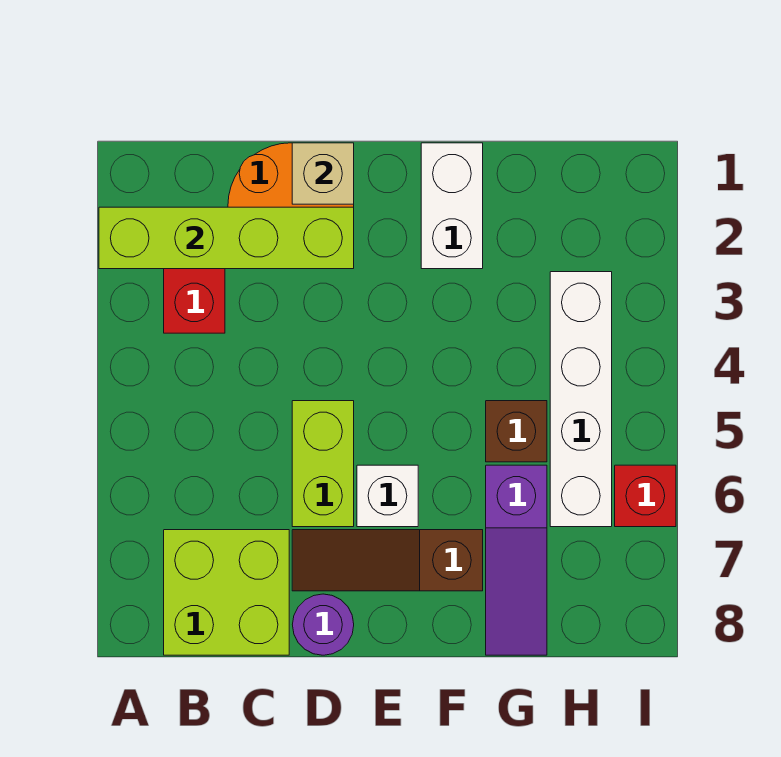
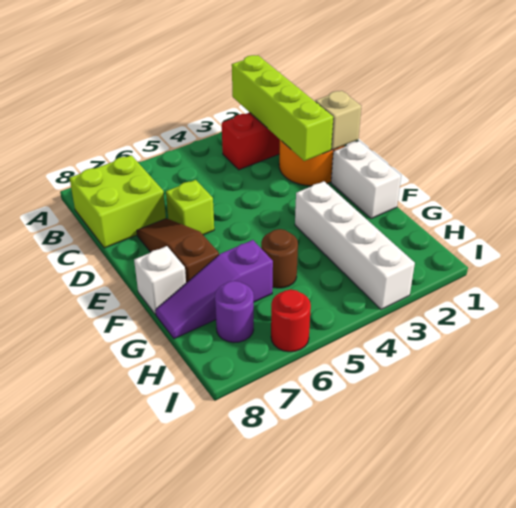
lime 1x2 brick [292,401,354,527] -> lime 1x1 brick [166,180,214,235]
purple 1x1 round brick [292,594,354,655] -> purple 1x1 round brick moved to [215,281,254,343]
white 1x1 brick [357,465,418,527] -> white 1x1 brick moved to [134,246,186,314]
white 1x2 brick [421,143,483,269] -> white 1x2 brick turned to [331,141,401,219]
brown 1x1 brick [486,401,547,462] -> brown 1x1 round brick [261,229,298,288]
white 1x4 brick [550,272,612,527] -> white 1x4 brick turned to [295,181,415,309]
red 1x1 brick [615,465,676,527] -> red 1x1 round brick [271,290,311,352]

